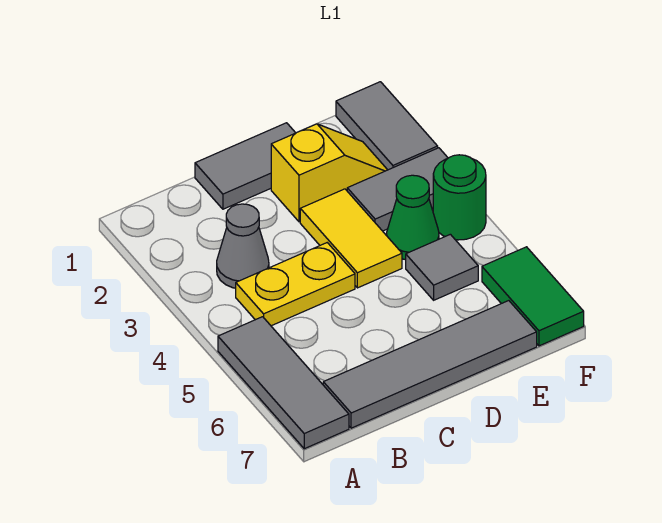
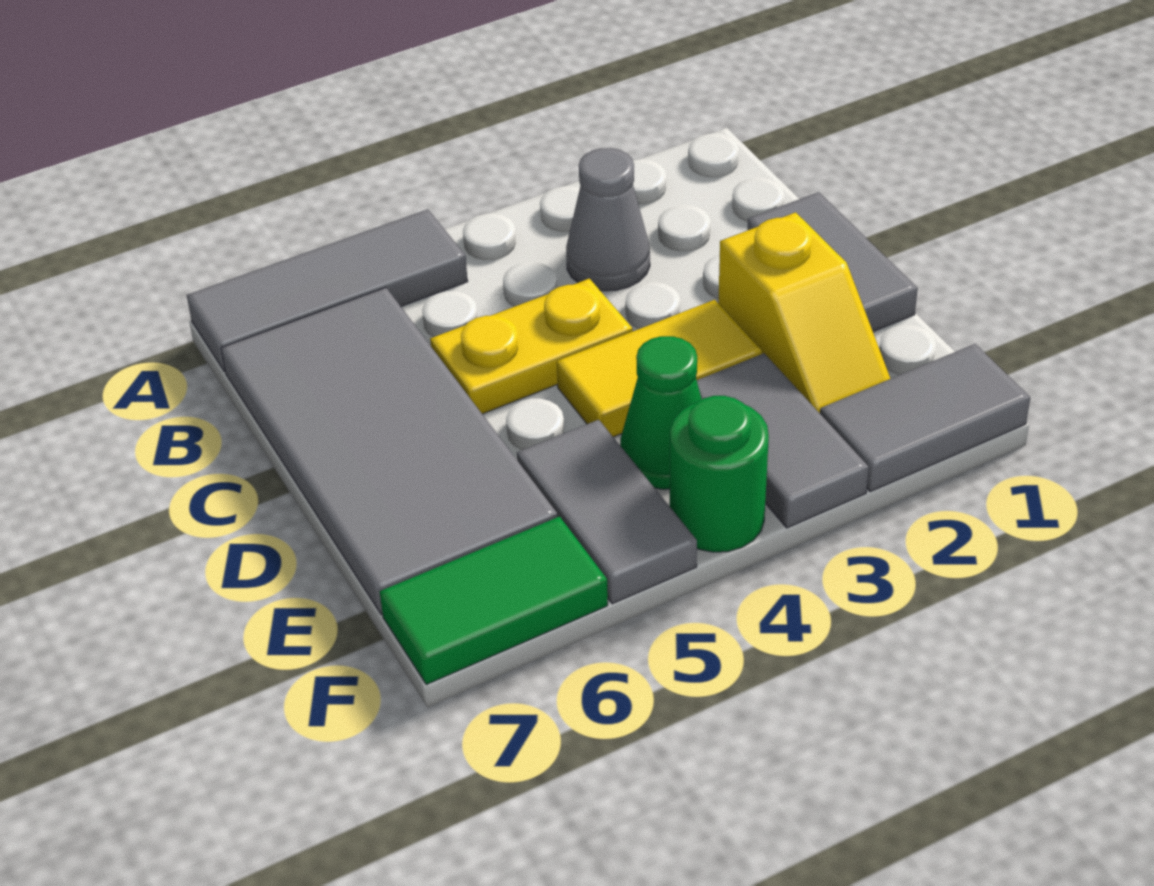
yellow 1x2 plate [236,243,355,326] -> yellow 1x2 plate turned to [430,279,633,414]
grey 1x4 tile [323,301,537,428] -> grey 2x4 tile [221,288,557,614]
grey 1x1 tile [406,234,478,300] -> grey 1x2 tile [517,420,697,604]

